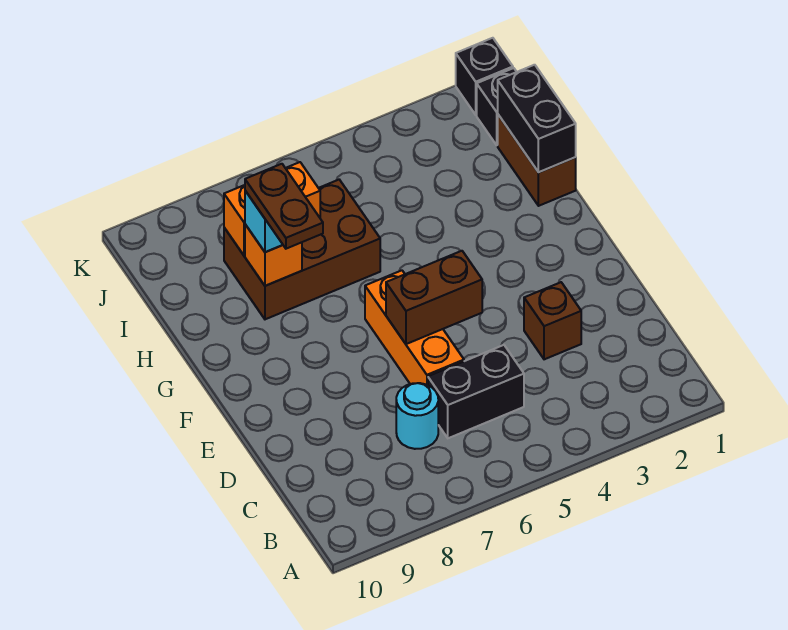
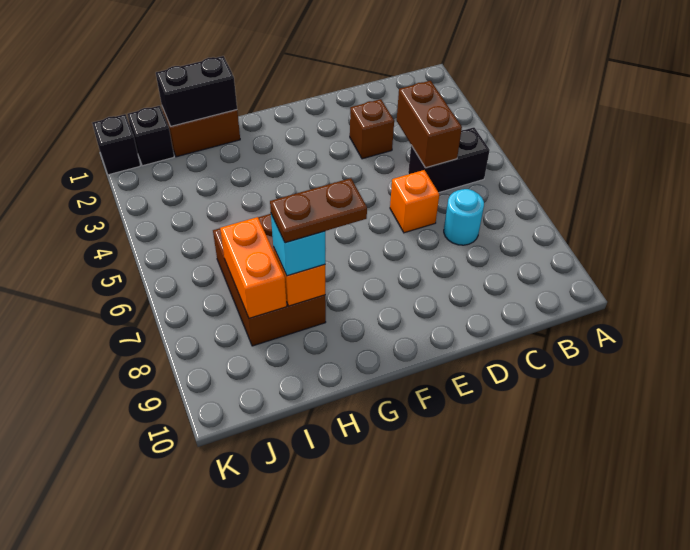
black 1x2 brick [428,345,524,438] -> black 1x2 brick turned to [408,127,490,193]
orange 1x3 brick [365,270,464,385] -> orange 1x1 brick [390,170,439,233]
brown 1x2 brick [386,251,482,344] -> brown 1x2 brick moved to [397,81,462,168]

